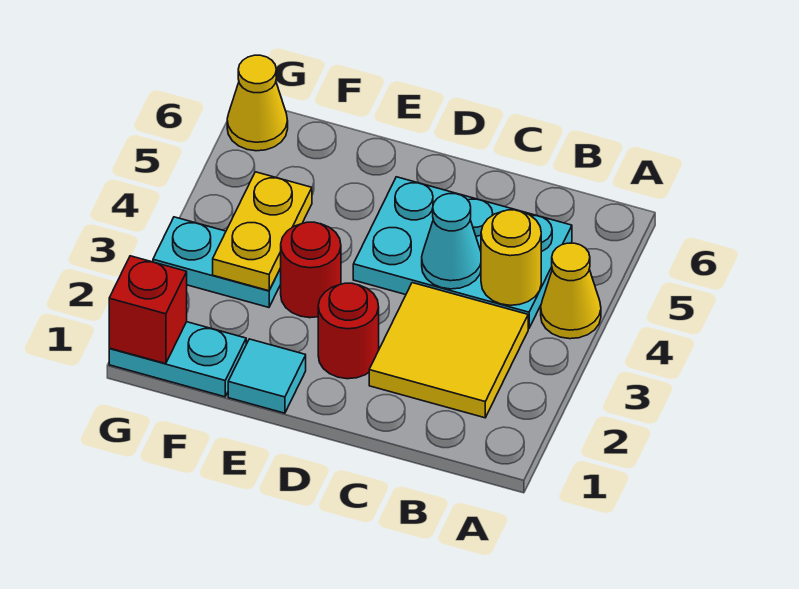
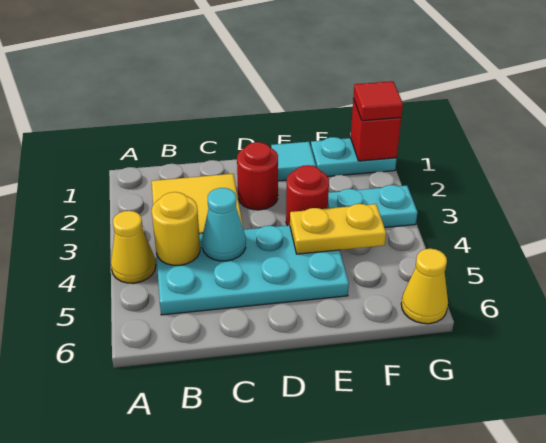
cyan 2x3 plate [353,177,572,328] -> cyan 2x4 plate [156,225,349,315]
yellow 1x2 plate [213,172,312,291] -> yellow 1x2 plate turned to [290,204,386,254]
none -> red 1x1 tile [353,81,403,121]

